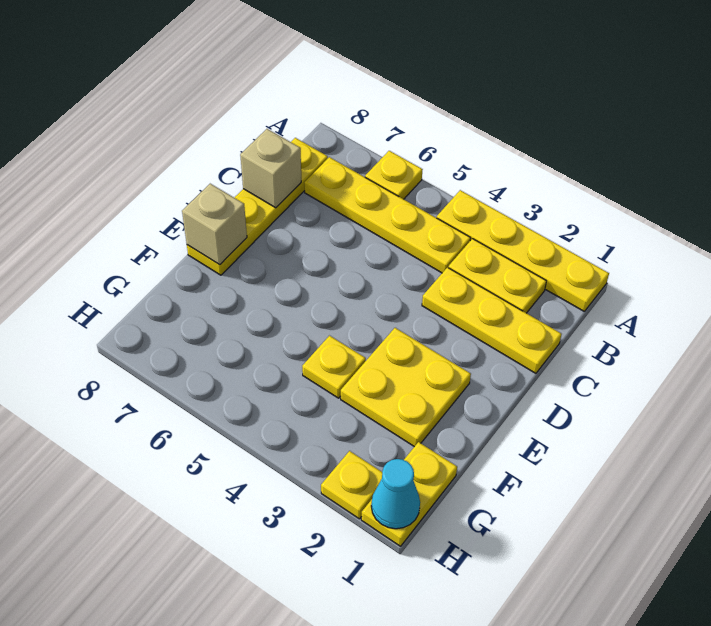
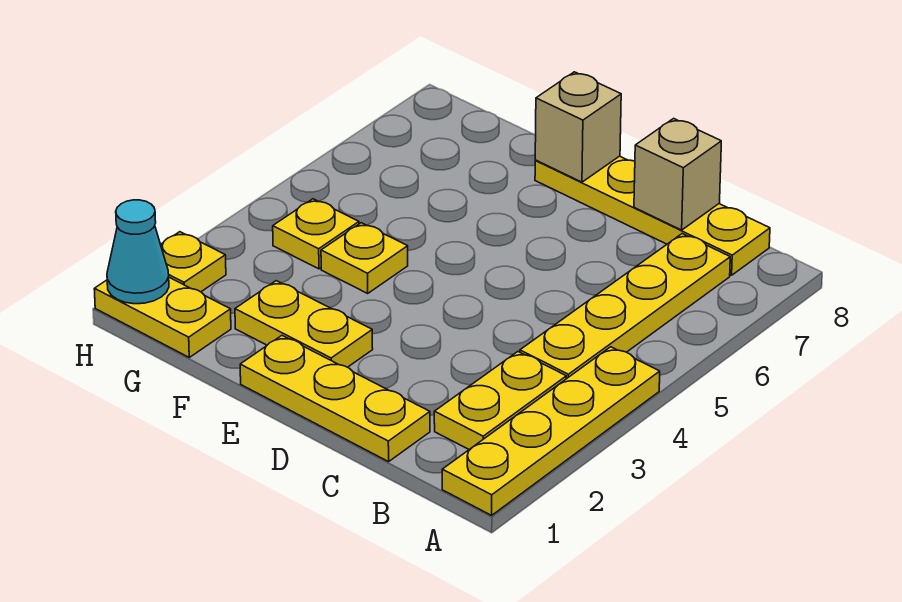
yellow 1x1 plate [365,151,423,199] -> yellow 1x1 plate moved to [273,199,359,269]
yellow 1x3 plate [422,267,562,373] -> yellow 1x3 plate turned to [240,336,430,462]
yellow 2x2 plate [341,328,471,447] -> yellow 1x2 plate [235,281,373,367]

